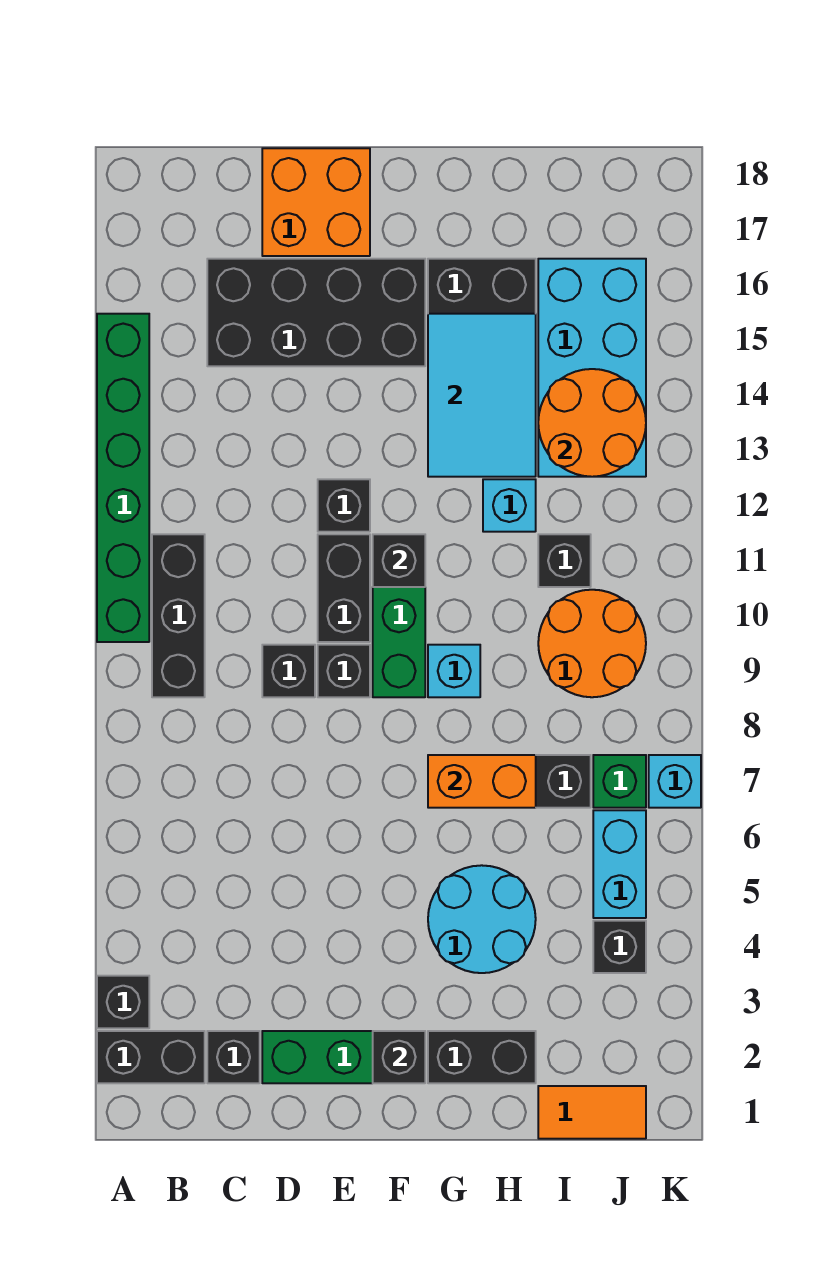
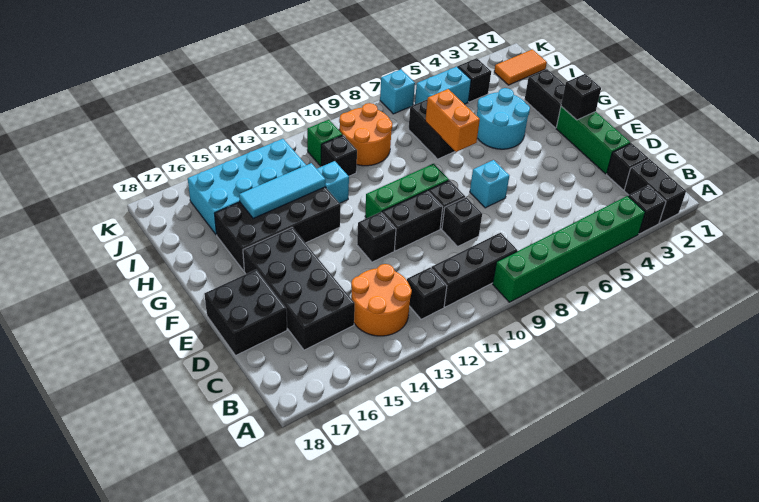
green 1x6 brick [97,314,149,642] -> green 1x6 brick moved to [493,196,645,302]
orange 2x2 brick [262,148,370,256] -> black 2x2 brick [204,270,287,356]
black 1x1 brick [373,534,425,587] -> black 1x1 brick moved to [407,267,447,319]
cyan 1x1 brick [428,645,480,697] -> cyan 1x1 brick moved to [470,160,509,208]
cyan 2x3 tile [428,314,536,477] -> cyan 1x3 tile [239,163,326,219]
orange 1x2 tile [538,1086,646,1139] -> orange 1x2 tile turned to [494,49,547,85]
orange 2x2 round brick [538,369,646,477] -> orange 2x2 round brick moved to [351,264,412,336]
green 1x1 brick [593,755,646,808] -> green 1x1 brick moved to [307,120,342,166]

